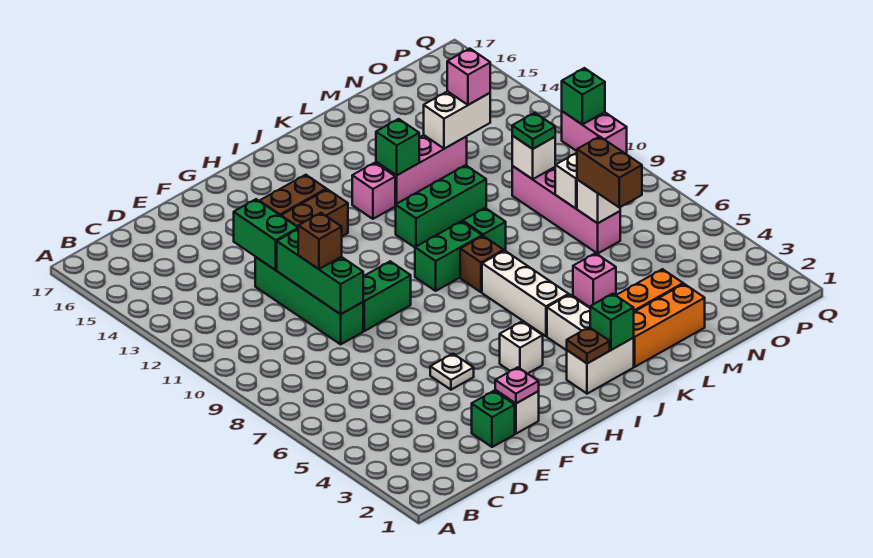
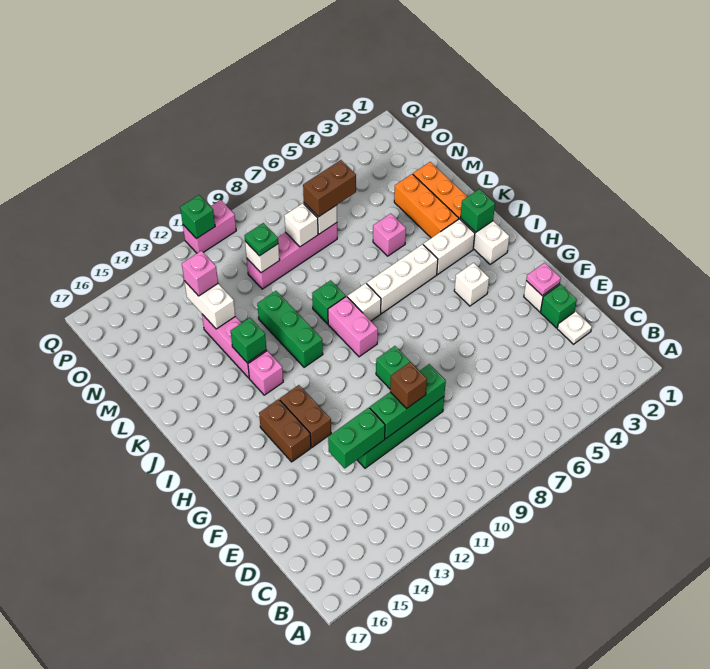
white 1x1 plate [430,354,474,390] -> white 1x1 plate moved to [557,311,592,344]
brown 1x1 plate [567,327,610,363] -> none
green 1x2 brick [415,221,482,291] -> pink 1x2 brick [328,296,378,357]
brown 1x1 brick [460,236,504,292] -> white 1x1 brick [347,283,381,321]

